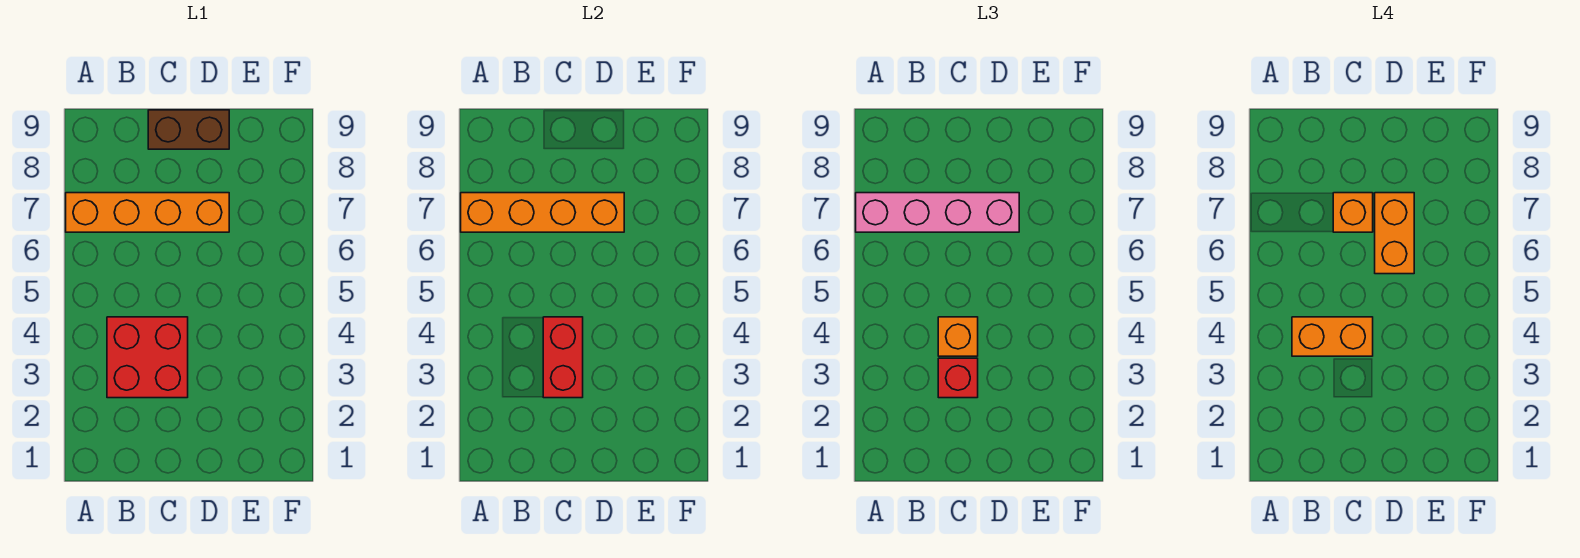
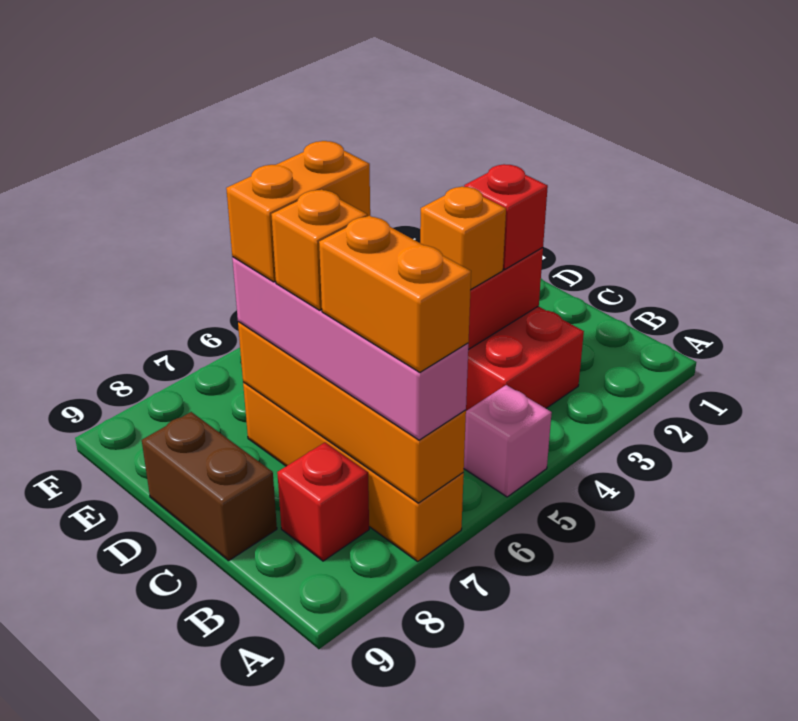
none -> pink 1x1 brick [464,385,552,497]
orange 1x2 brick [1292,317,1373,356] -> orange 1x2 brick moved to [319,216,471,372]
none -> red 1x1 brick [277,442,369,561]

